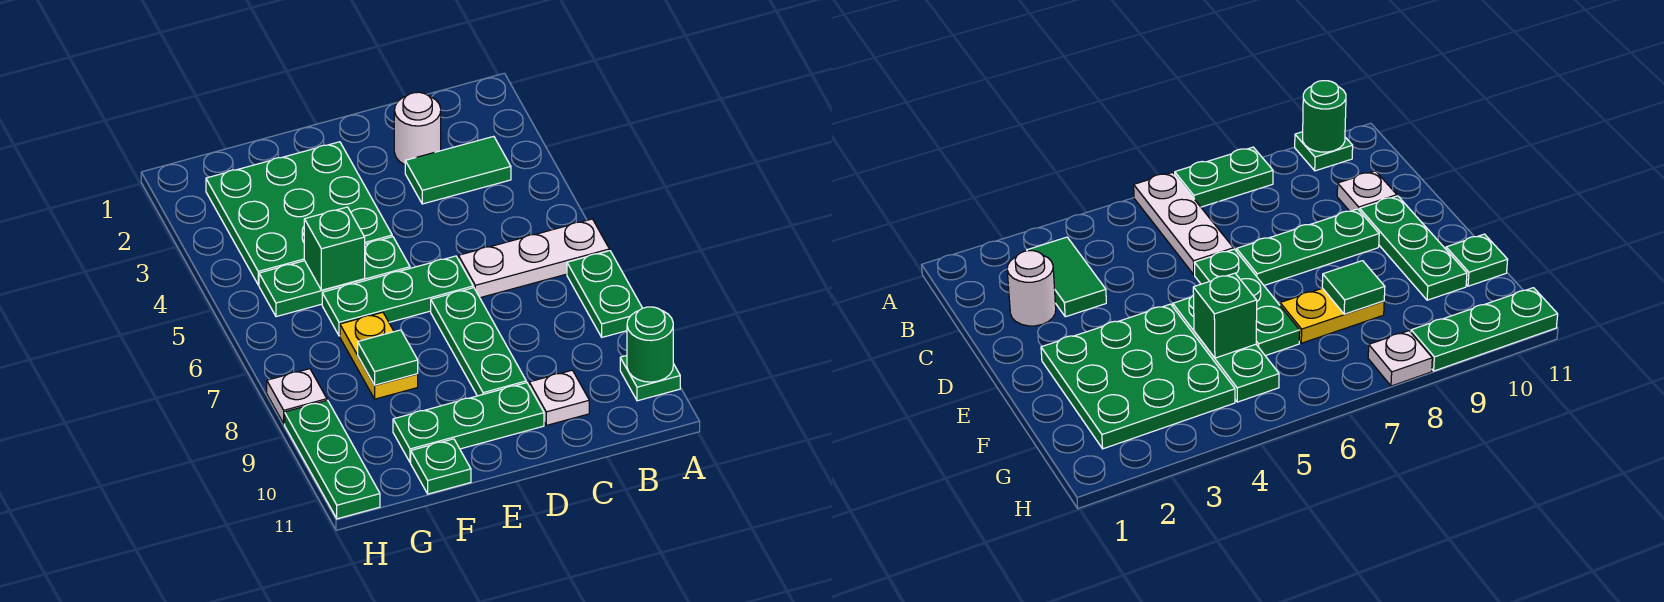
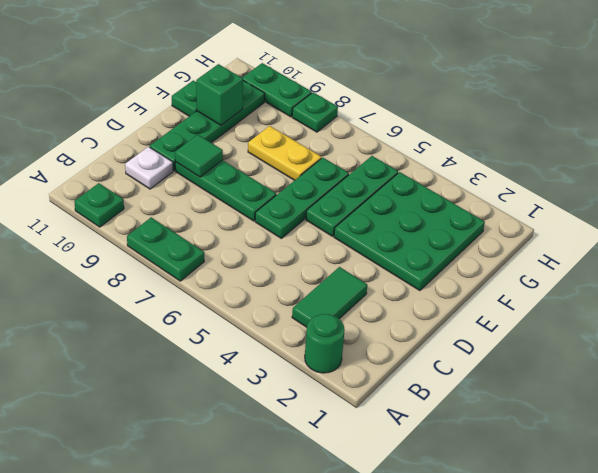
white 1x3 plate [458,219,609,298] -> none
green 1x1 round brick [627,307,673,382] -> green 1x1 round brick moved to [305,314,345,373]
white 1x1 round brick [394,92,441,165] -> none
green 1x3 plate [393,383,544,462] -> green 1x4 plate [150,81,265,171]
green 1x1 brick [304,207,365,290] -> green 1x1 brick moved to [196,64,243,125]
green 1x1 tile [358,330,418,385] -> green 1x1 tile moved to [175,135,223,177]
white 1x1 plate [267,369,327,424] -> green 1x1 plate [292,92,338,132]
green 1x3 plate [285,400,380,519] -> green 1x2 plate [242,63,312,117]

